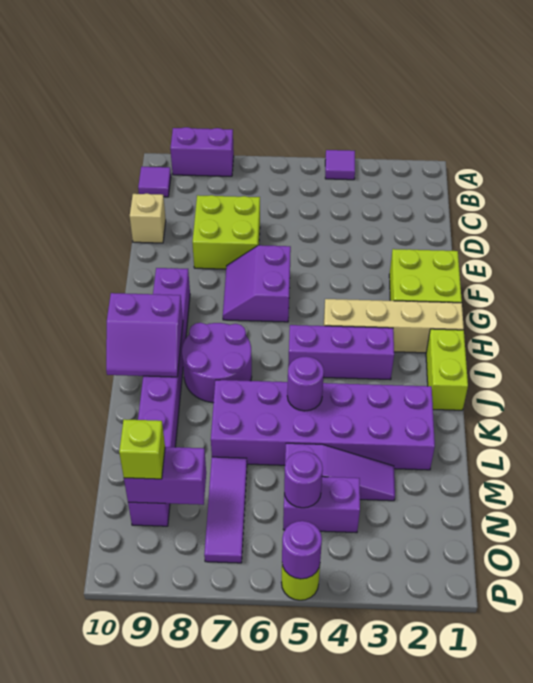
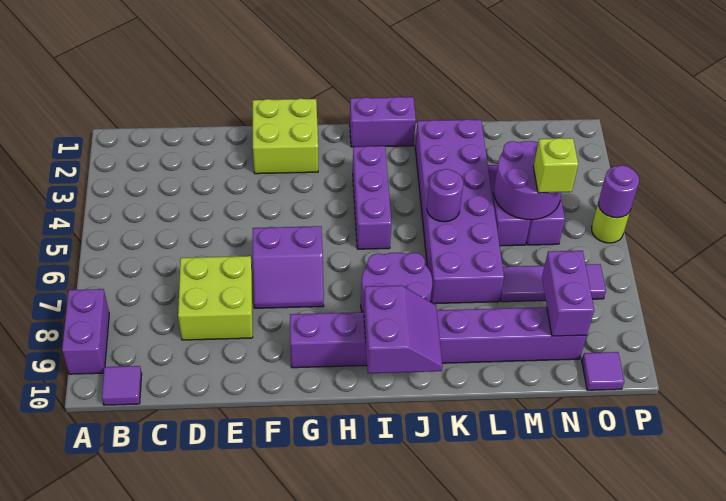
purple 1x1 tile [325,150,355,180] -> purple 1x1 tile moved to [582,352,624,390]
tan 1x1 brick [130,194,166,243] -> none
tan 1x4 brick [324,299,464,353] -> none
lime 1x2 brick [426,329,468,410] -> purple 1x2 brick [350,97,416,147]
purple 1x1 round brick [284,451,323,508] -> purple 2x2 round brick [494,141,562,220]
lime 1x1 brick [119,419,165,479] -> lime 1x1 brick moved to [534,138,578,193]

